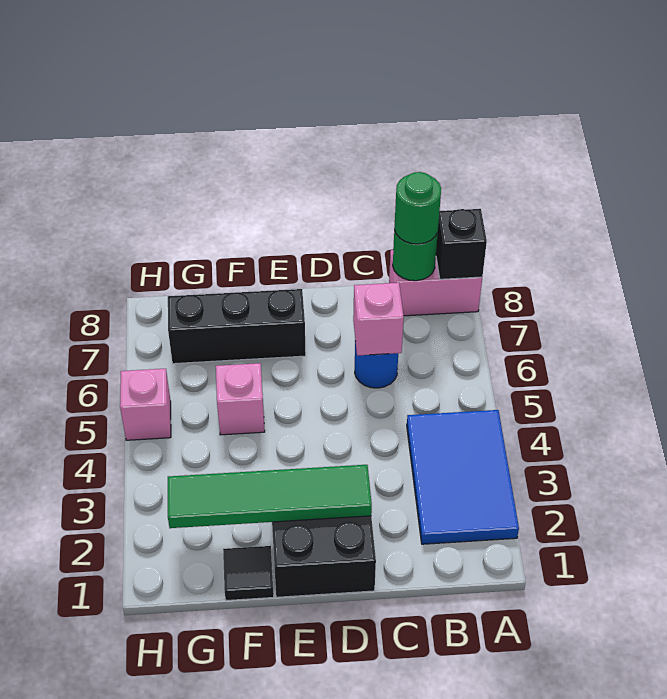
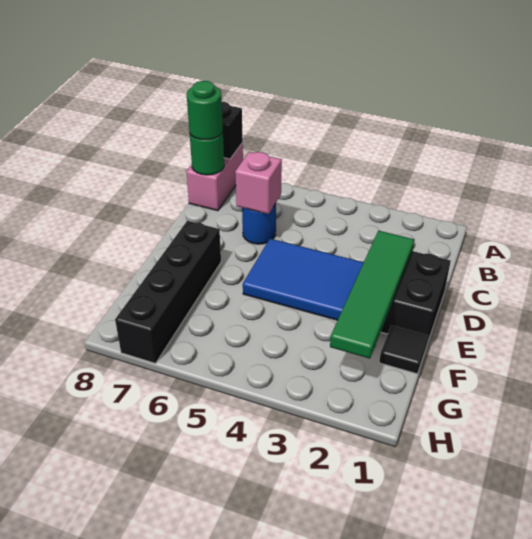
blue 2x3 tile [407,410,519,544] -> blue 2x3 tile moved to [243,239,364,320]
black 1x3 brick [168,289,306,364] -> black 1x4 brick [115,221,221,363]
pink 1x1 brick [216,363,265,435] -> none
pink 1x1 brick [120,369,171,440] -> none

